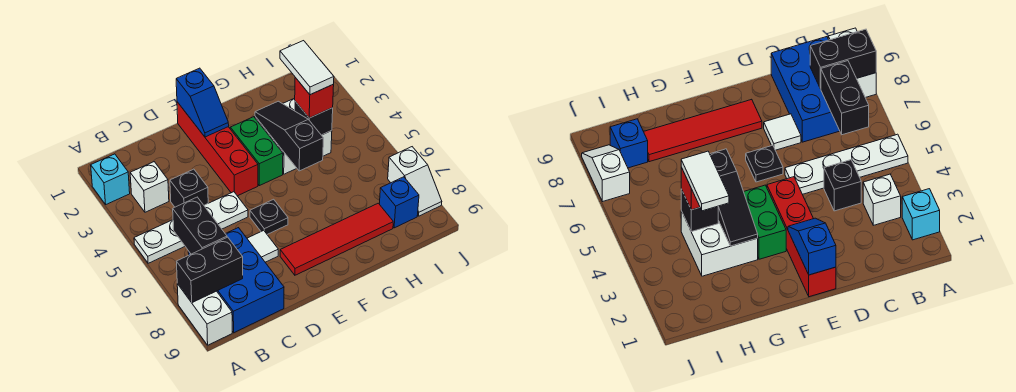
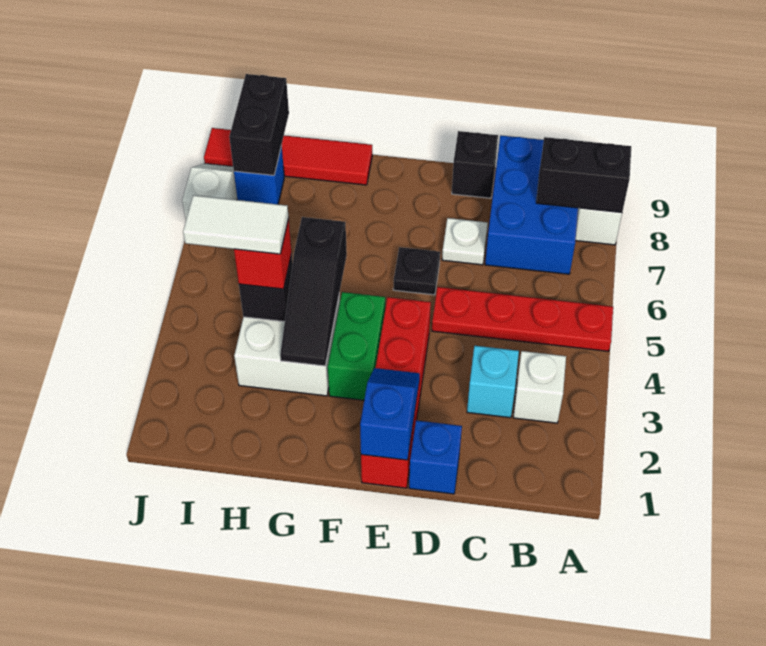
cyan 1x1 brick [91,154,130,204] -> cyan 1x1 brick moved to [467,346,519,418]
white 1x4 plate [134,192,248,263] -> red 1x4 plate [432,287,613,351]
black 1x2 brick [173,197,227,254] -> black 1x2 brick moved to [229,74,289,175]
black 1x1 brick [170,169,208,207] -> black 1x1 brick moved to [452,131,498,198]
none -> blue 1x1 brick [409,420,462,494]
white 1x1 tile [247,231,278,262] -> white 1x1 plate [442,218,488,265]
red 1x4 tile [280,203,393,275] -> red 1x4 tile moved to [204,128,372,185]
white 1x2 tile [280,41,334,95] -> white 1x2 tile turned to [183,195,289,254]

